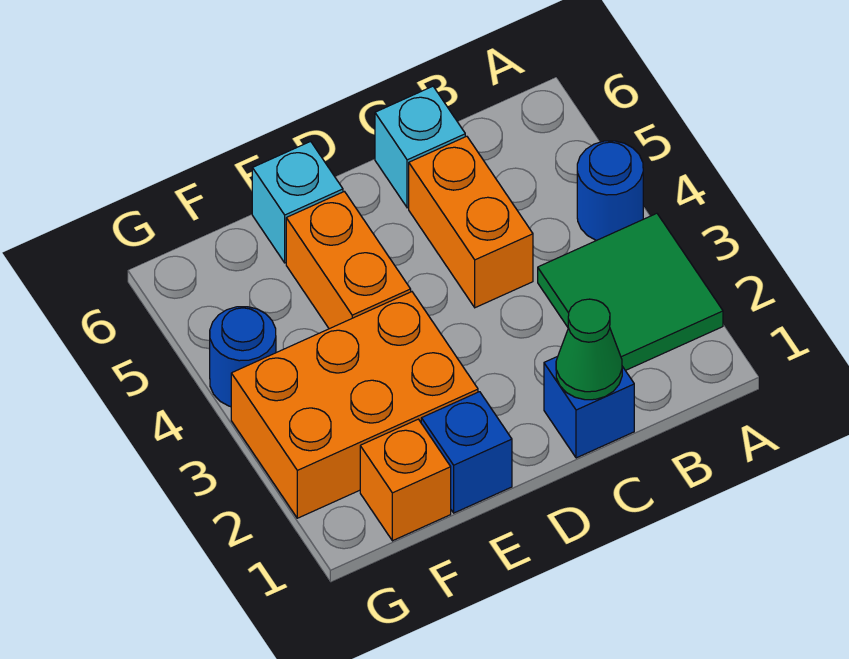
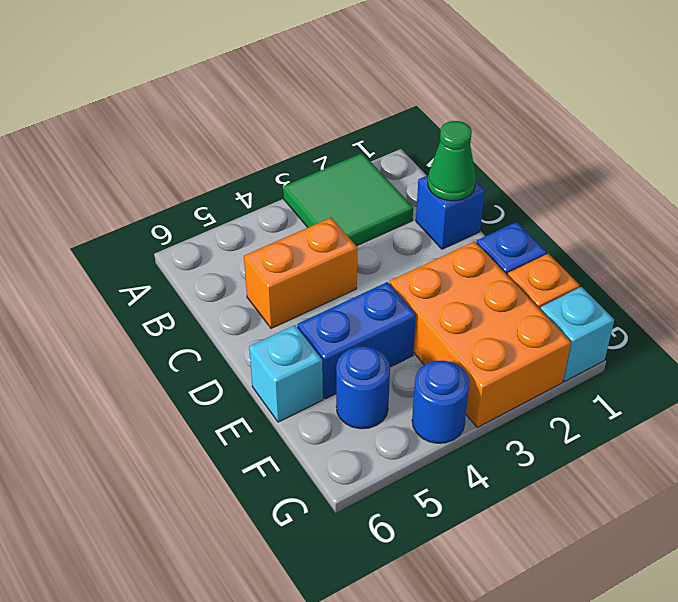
blue 1x1 round brick [577,141,643,240] -> blue 1x1 round brick moved to [336,346,390,429]
cyan 1x1 brick [375,86,465,208] -> cyan 1x1 brick moved to [540,287,614,381]
orange 1x2 brick [286,192,411,329] -> blue 1x2 brick [297,282,416,399]

